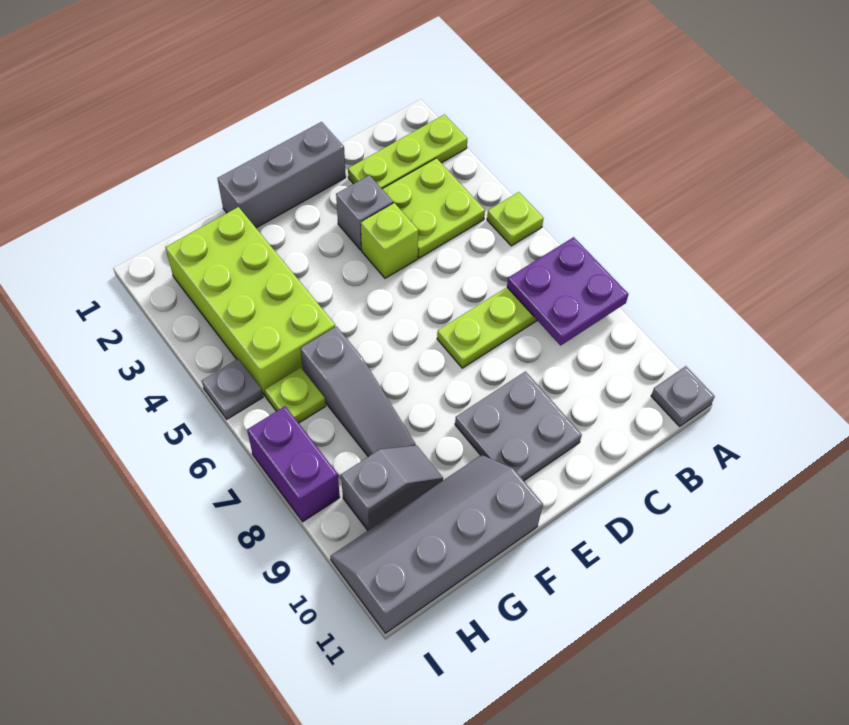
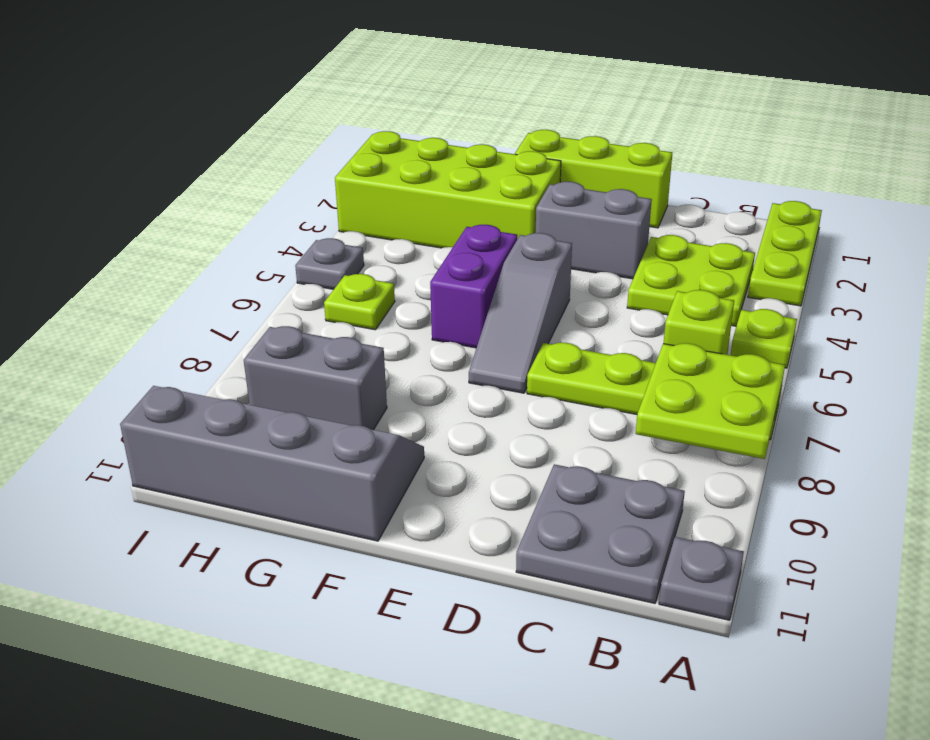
lime 1x3 plate [348,115,467,189] -> lime 1x3 plate turned to [748,201,822,306]
purple 2x2 plate [507,237,628,345] -> lime 2x2 plate [636,343,785,459]
grey 1x3 brick [218,122,346,228] -> lime 1x3 brick [515,130,672,228]
grey 1x1 brick [336,175,393,250] -> grey 1x2 brick [536,182,652,279]
lime 1x1 brick [361,203,418,278] -> lime 1x1 brick moved to [663,290,734,355]
grey 2x2 plate [455,371,582,481] -> grey 2x2 plate moved to [516,464,685,603]
lime 2x4 brick [165,207,335,396] -> lime 2x4 brick turned to [335,131,561,248]
grey 1x3 slope [300,326,416,457] -> grey 1x3 slope moved to [469,233,572,393]
grey 1x2 slope [341,445,443,530] -> grey 1x2 brick [244,326,387,430]
purple 1x2 brick [247,406,340,522] -> purple 1x2 brick moved to [430,225,517,348]

